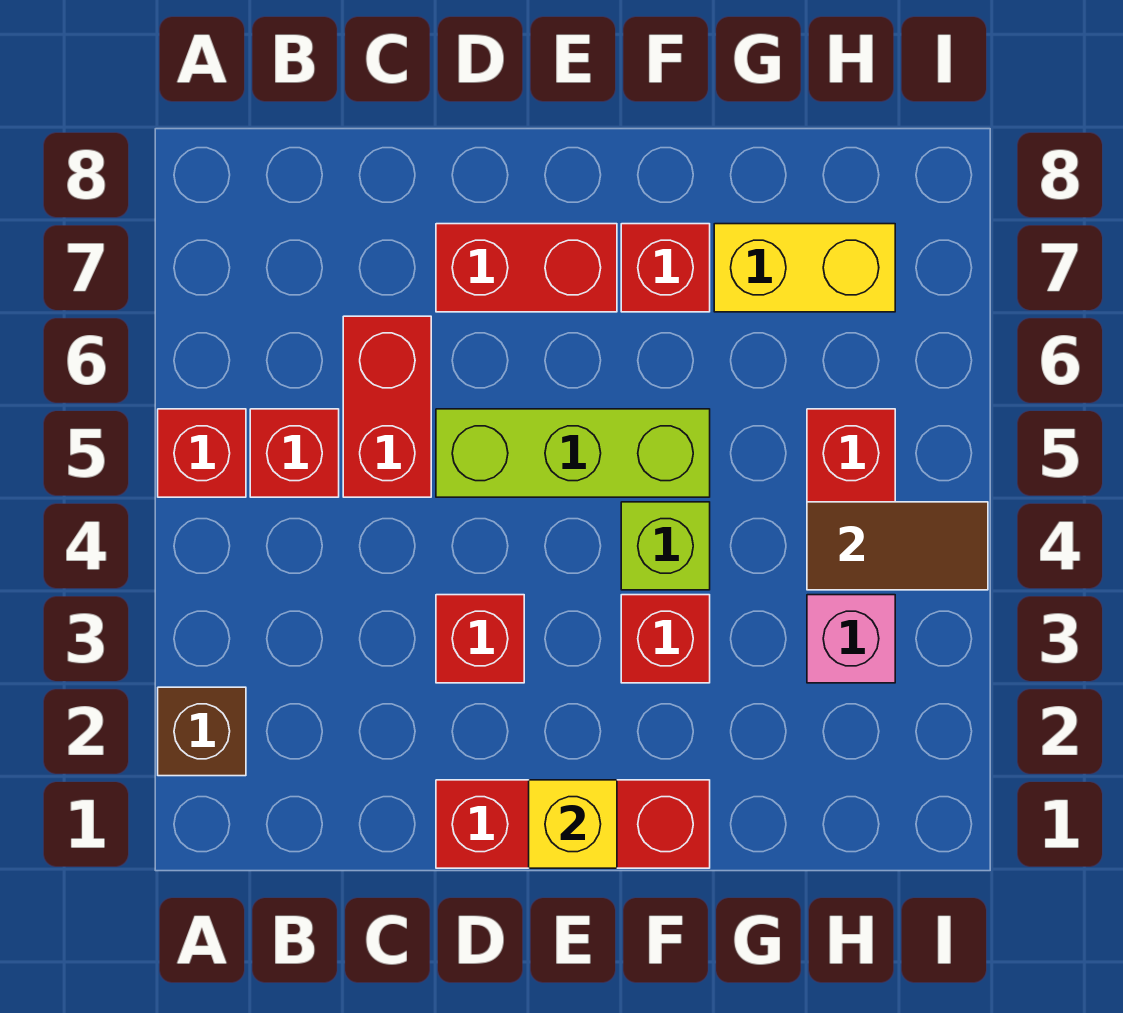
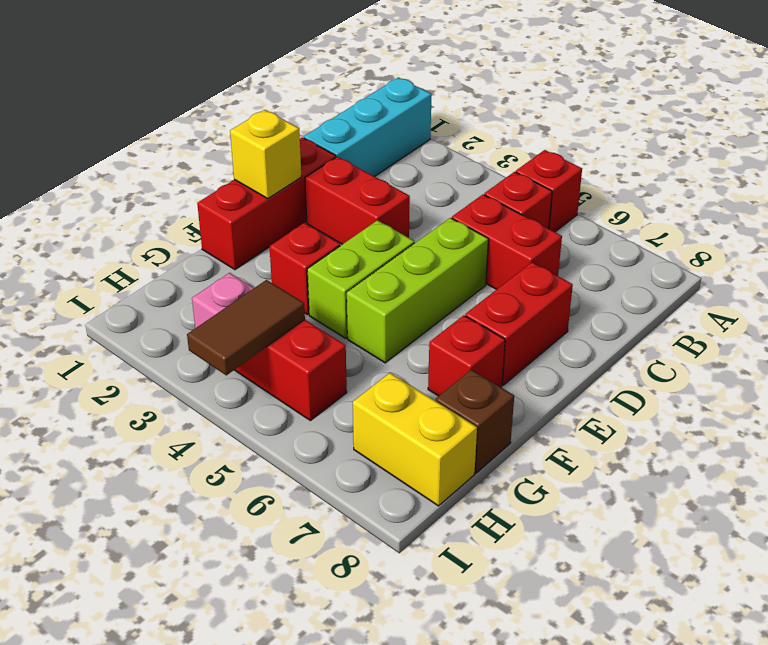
none -> cyan 1x3 brick [304,77,432,177]
brown 1x1 brick [158,687,246,776] -> brown 1x1 brick moved to [436,370,514,473]
red 1x1 brick [436,595,524,683] -> red 1x2 brick [305,157,410,244]
lime 1x1 brick [621,502,710,590] -> lime 1x2 brick [307,220,415,338]
yellow 1x2 brick [714,224,895,312] -> yellow 1x2 brick turned to [353,373,477,506]

